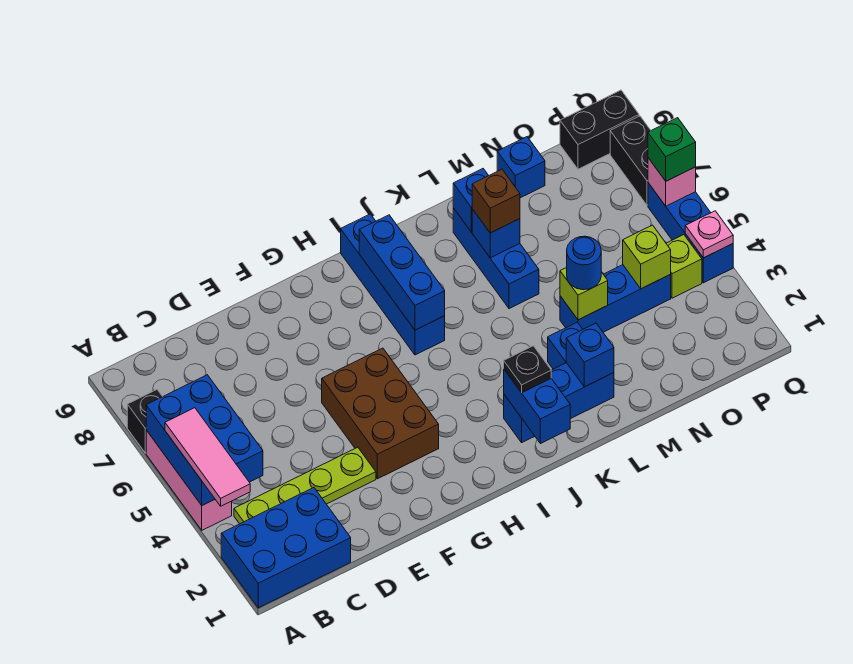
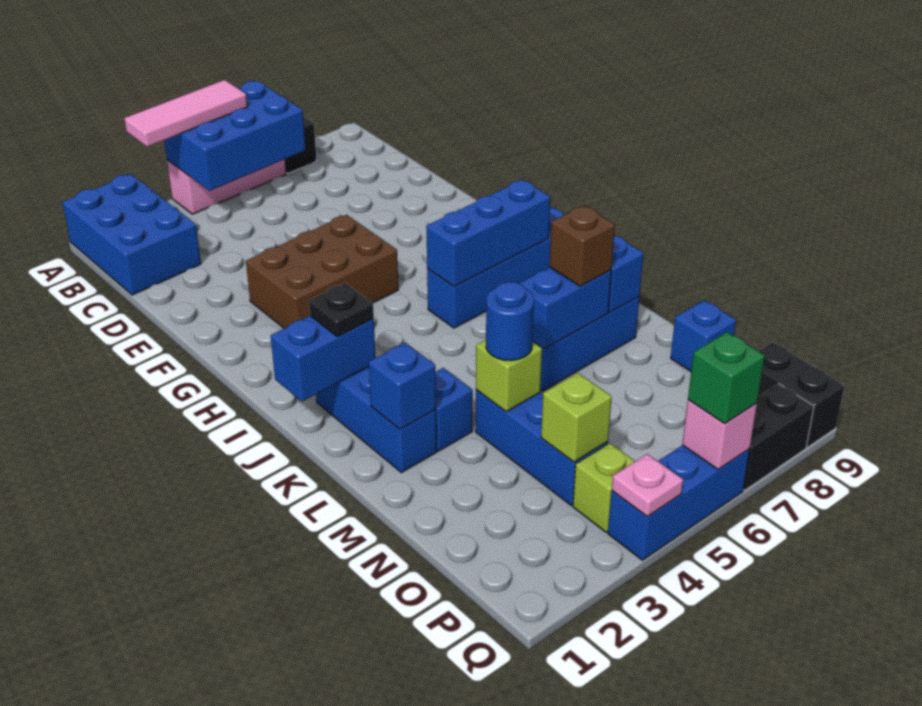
lime 1x4 plate [234,447,376,524] -> none
blue 1x1 brick [472,209,520,258] -> blue 1x2 brick [519,267,611,349]

